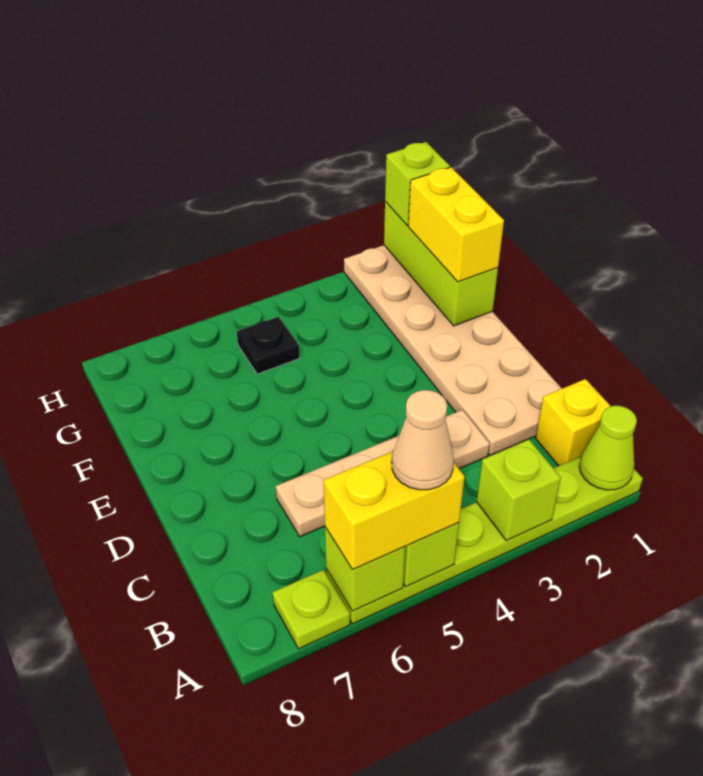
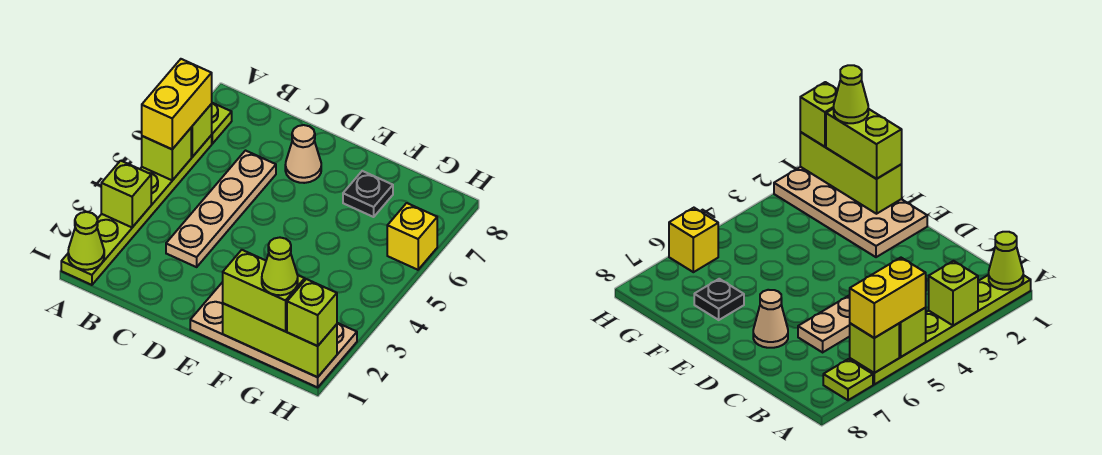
tan 1x1 cone [392,390,454,490] -> tan 1x1 cone moved to [285,125,321,183]
yellow 1x1 brick [536,379,611,466] -> yellow 1x1 brick moved to [387,203,437,270]
tan 2x6 plate [344,245,562,455] -> tan 2x4 plate [190,282,357,387]
yellow 1x2 brick [408,167,504,282] -> lime 1x2 brick [223,250,305,331]
none -> lime 1x1 cone [262,238,298,295]
black 1x1 plate [237,317,299,374] -> black 1x1 plate moved to [343,171,393,217]

